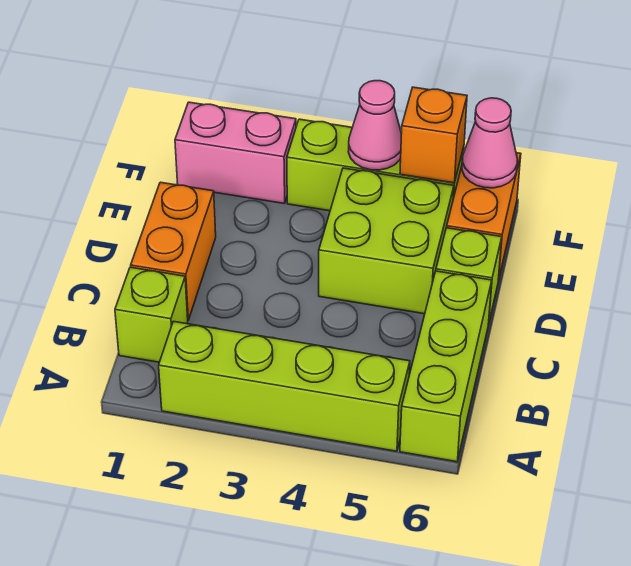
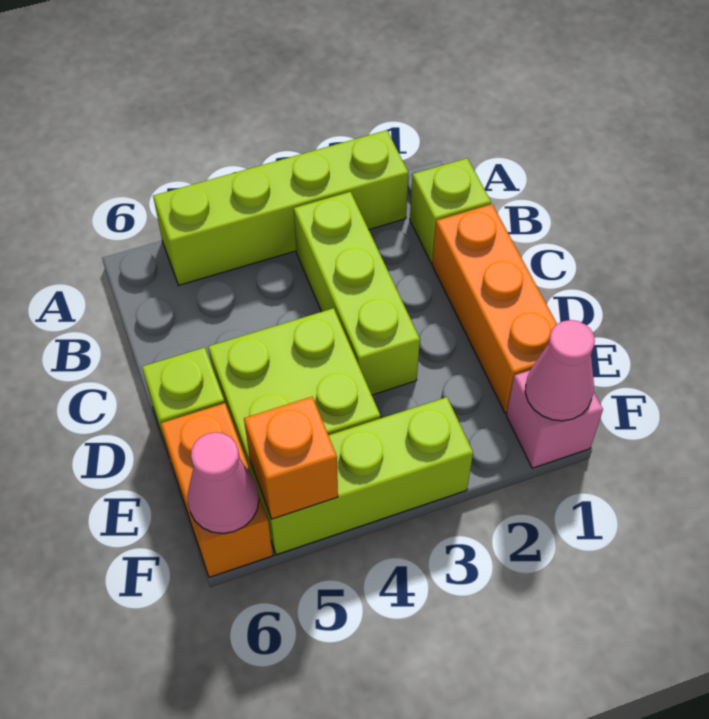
lime 1x3 brick [400,271,492,462] -> lime 1x3 brick moved to [294,192,420,395]
orange 1x2 brick [131,182,216,320] -> orange 1x3 brick [432,204,557,413]
pink 1x2 brick [175,102,296,204] -> pink 1x1 brick [506,370,603,468]
pink 1x1 cone [348,81,401,170] -> pink 1x1 cone moved to [525,320,595,421]

